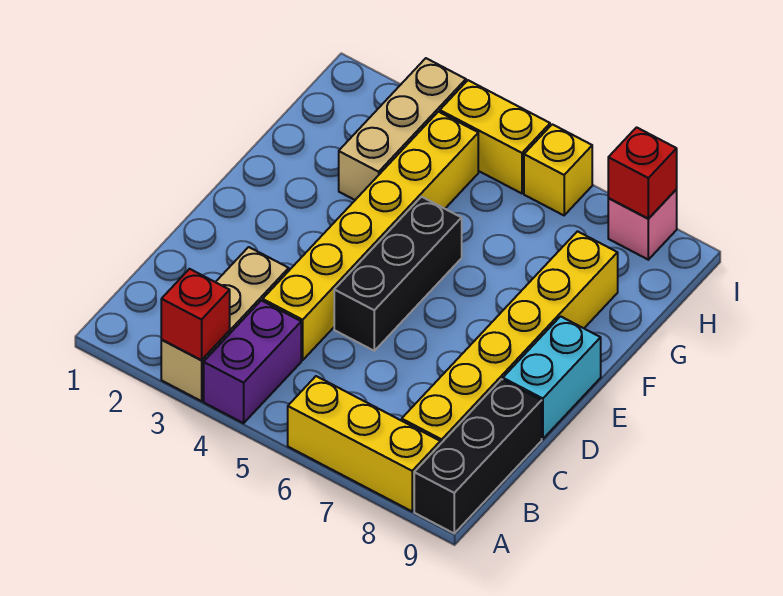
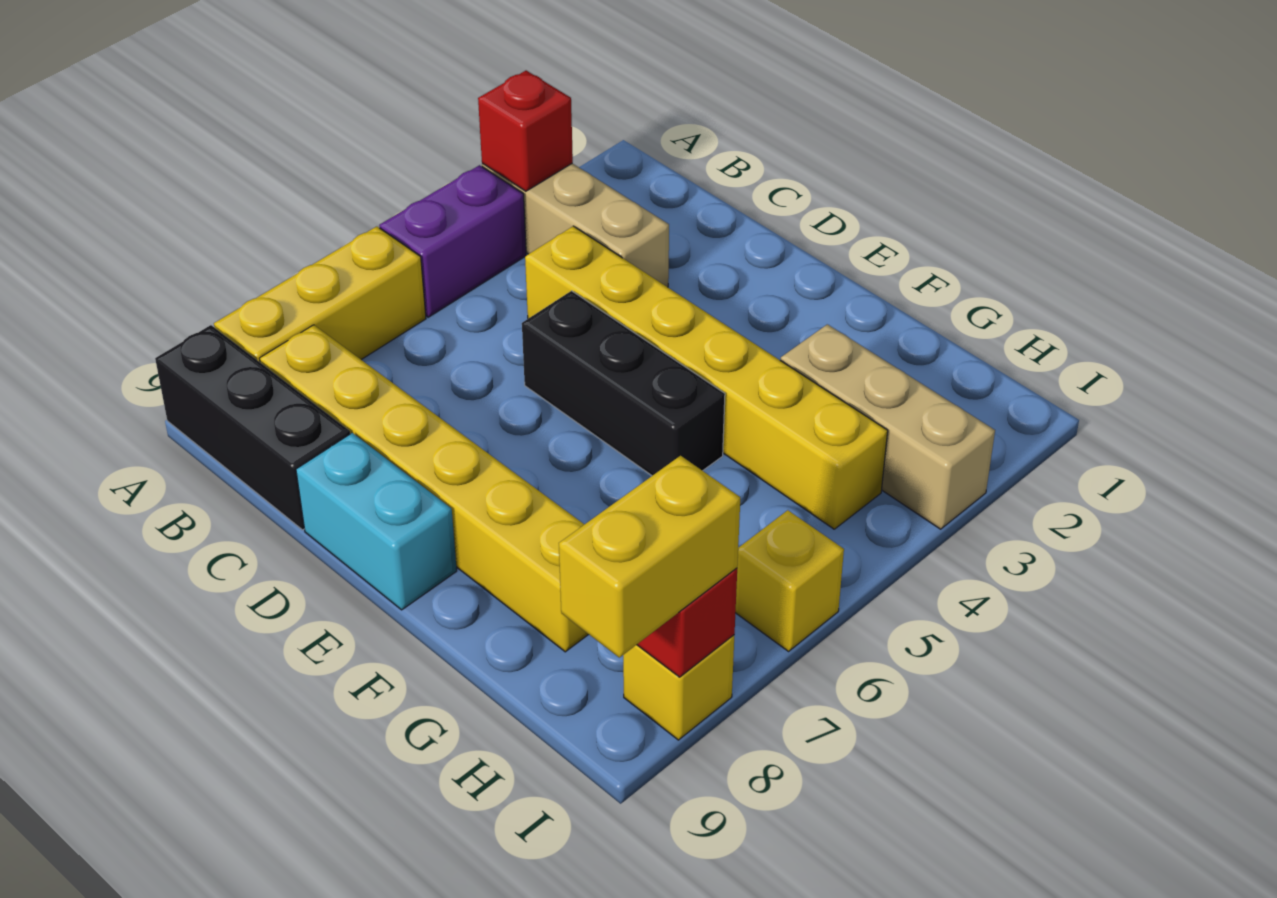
purple 1x2 brick [204,301,301,423] -> purple 1x2 brick turned to [379,165,526,317]
yellow 1x2 brick [440,80,550,193] -> yellow 1x2 brick moved to [559,456,740,658]
pink 1x1 brick [608,190,677,260] -> yellow 1x1 brick [623,635,734,740]

